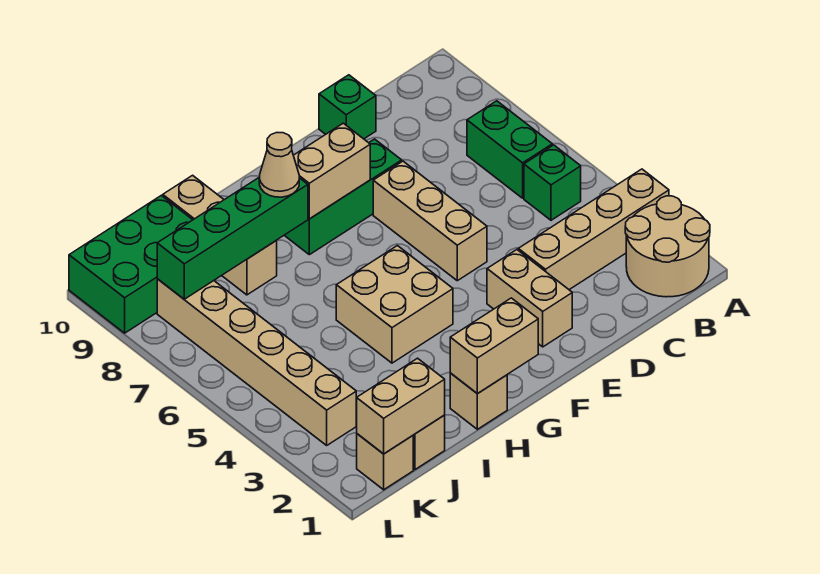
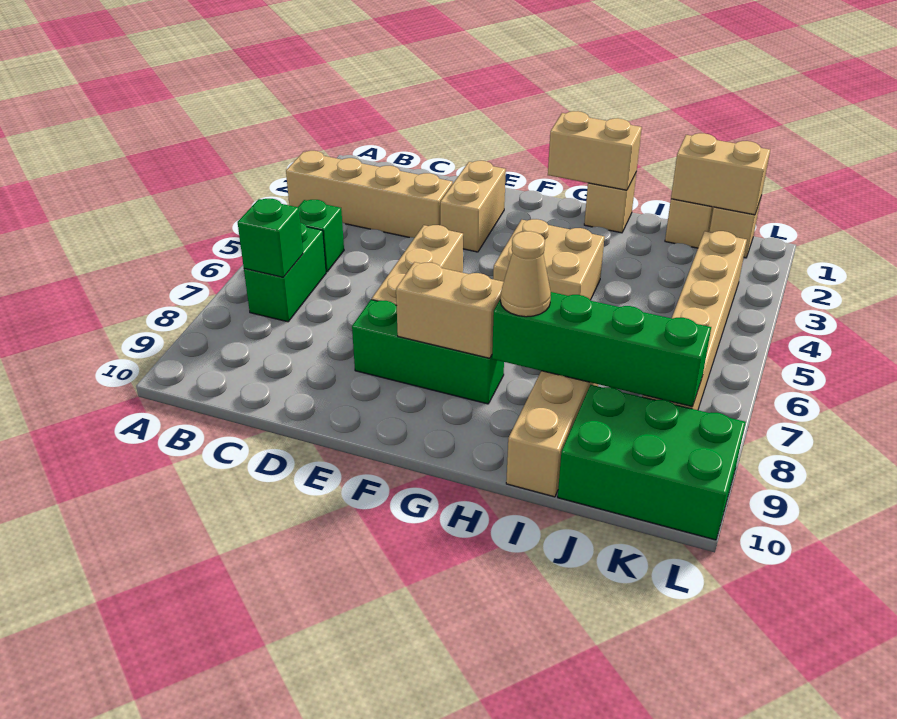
tan 2x2 round brick [625,196,710,297] -> none
green 1x1 brick [319,75,376,139] -> green 1x1 brick moved to [238,199,303,277]

